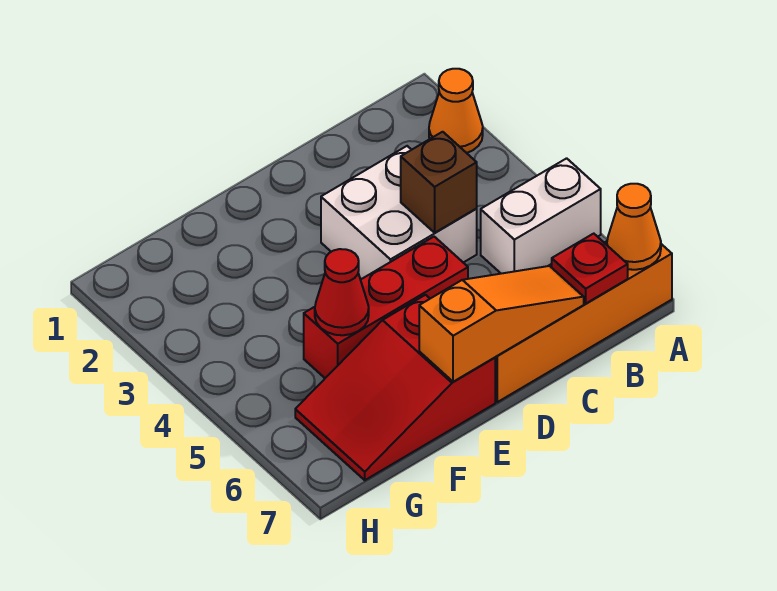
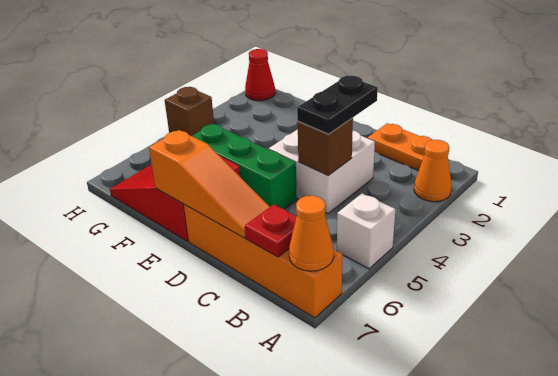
white 1x2 brick [481,158,601,274] -> white 1x1 brick [337,193,395,269]
none -> orange 1x2 plate [368,123,432,171]
none -> black 1x2 plate [297,75,378,134]
red 1x3 brick [304,237,468,378] -> green 1x3 brick [192,124,297,209]
red 1x1 cone [315,249,369,335] -> red 1x1 cone moved to [245,49,275,101]
none -> brown 1x1 brick [165,87,214,136]

